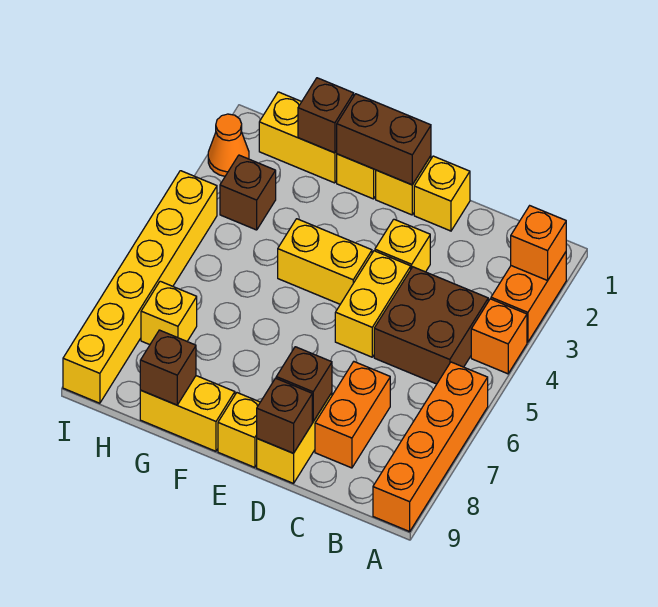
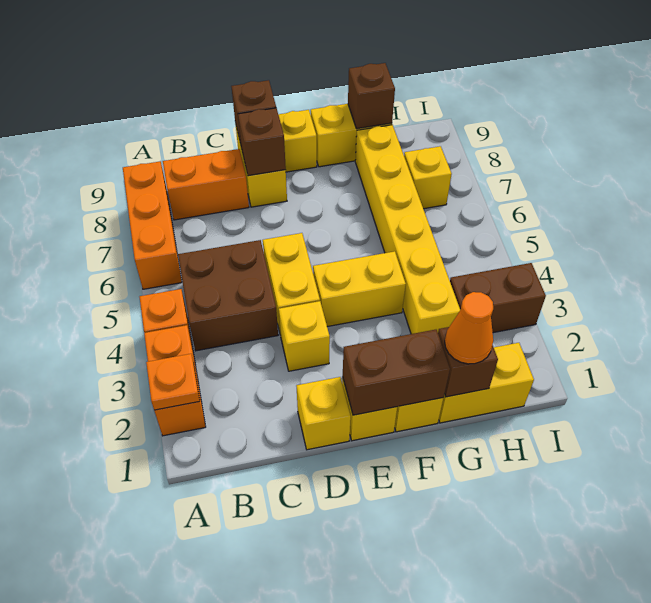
orange 1x1 brick [511,206,566,280] -> orange 1x1 plate [146,354,200,410]
orange 1x4 brick [373,362,488,532] -> orange 1x3 brick [123,162,182,289]
orange 1x2 brick [315,362,390,468] -> orange 1x2 brick turned to [163,149,249,220]
brown 1x1 brick [220,155,276,230] -> brown 1x2 brick [450,263,546,333]
orange 1x1 cone [208,114,249,176] -> orange 1x1 cone moved to [445,292,493,364]
yellow 1x6 brick [63,171,217,403] -> yellow 1x6 brick moved to [355,125,460,334]

